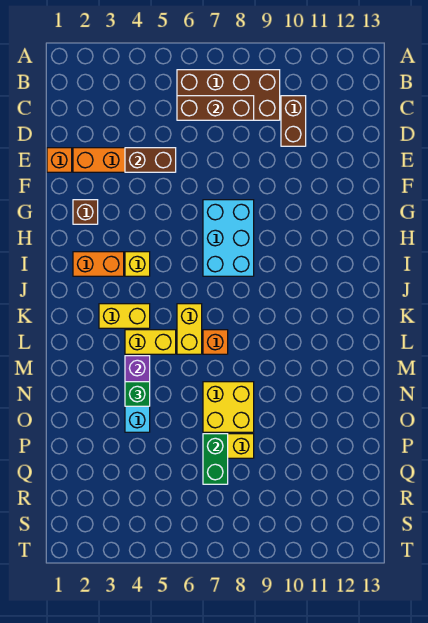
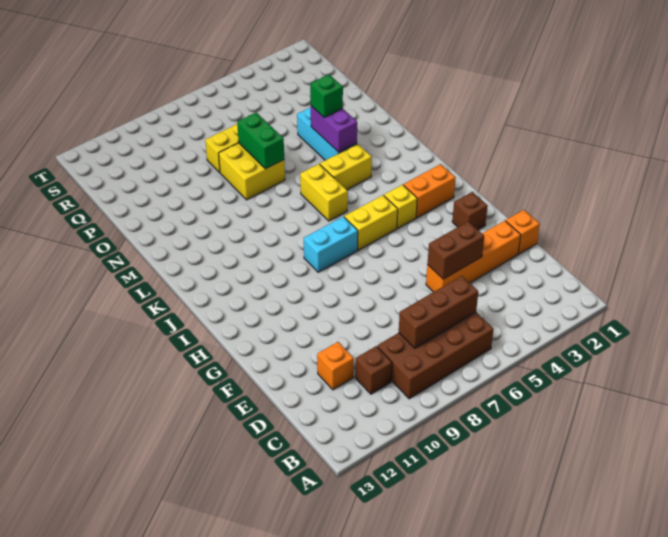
brown 1x2 brick [281,96,306,146] -> brown 1x1 brick [355,346,392,394]
cyan 2x3 brick [203,200,254,276] -> cyan 1x2 brick [304,217,358,272]
yellow 1x2 brick [99,304,150,328] -> yellow 1x2 brick moved to [344,195,398,250]
orange 1x1 brick [203,330,228,354] -> orange 1x1 brick moved to [317,342,354,390]
green 1x2 brick [203,434,228,484] -> green 1x2 brick moved to [237,112,284,169]

